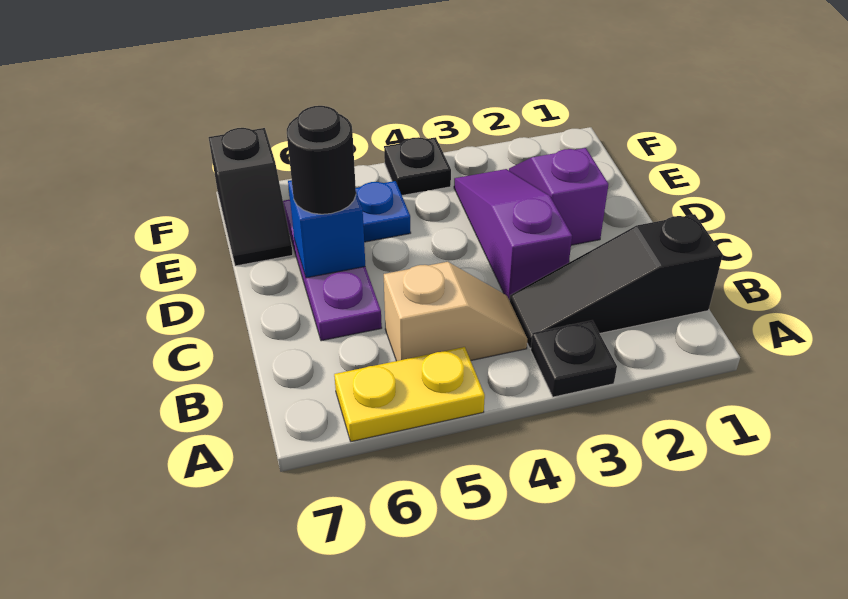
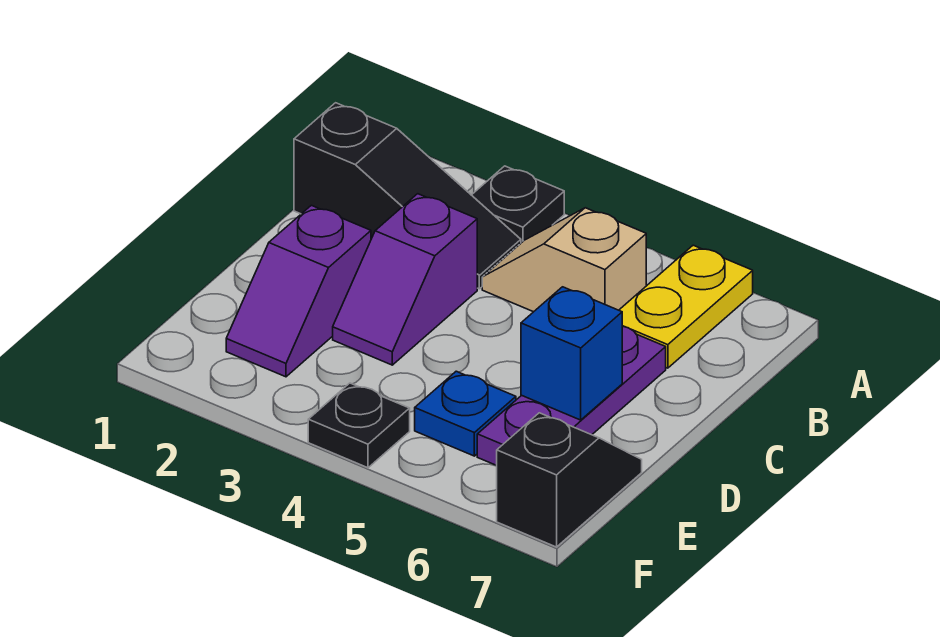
yellow 1x2 plate [334,347,485,442] -> yellow 1x2 plate turned to [619,245,753,368]
purple 1x3 slope [454,169,572,300] -> purple 1x2 slope [333,194,477,365]
black 1x1 round brick [287,106,356,214] -> none

